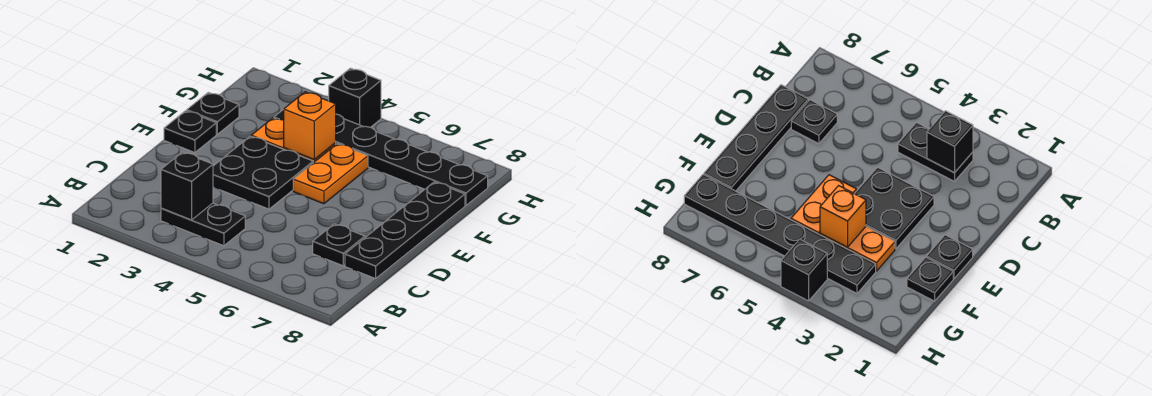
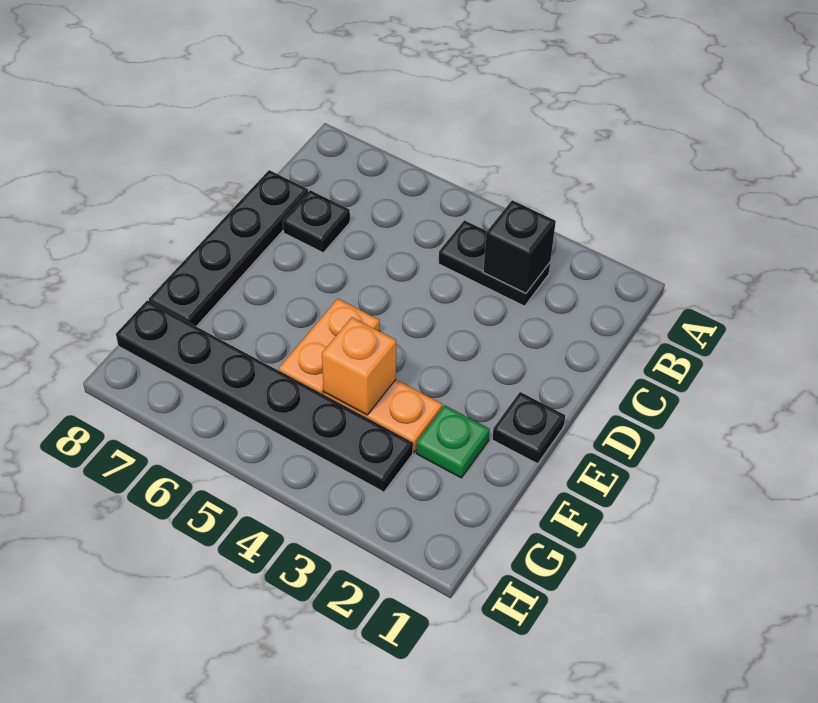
black 2x2 plate [213,136,313,209] -> none
black 1x1 plate [187,92,239,134] -> none
none -> green 1x1 plate [416,405,490,478]
black 1x1 brick [329,68,381,127] -> none

